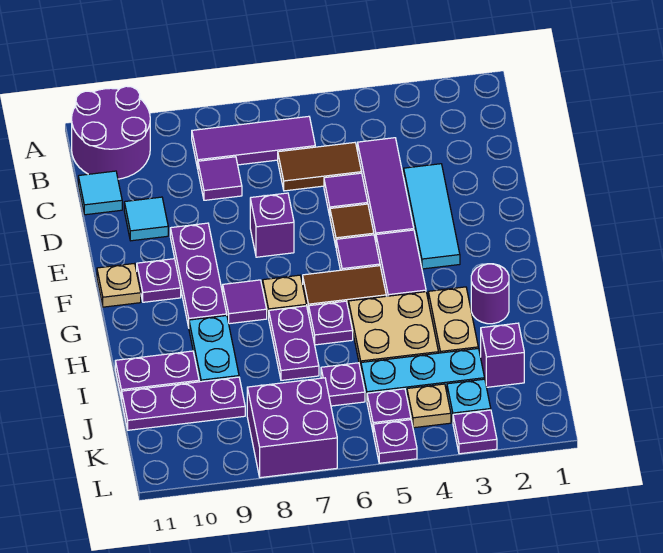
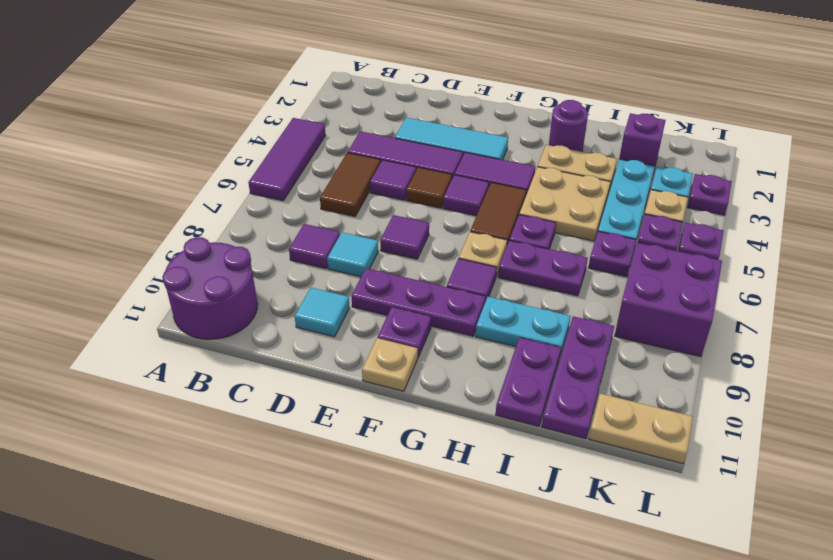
purple 1x3 tile [192,116,315,168] -> purple 1x3 tile moved to [248,118,326,201]
cyan 1x1 tile [78,171,122,215] -> cyan 1x1 tile moved to [327,232,378,277]
purple 1x1 brick [250,193,294,257] -> purple 1x1 tile [380,215,429,259]
none -> tan 1x2 plate [589,393,693,464]

